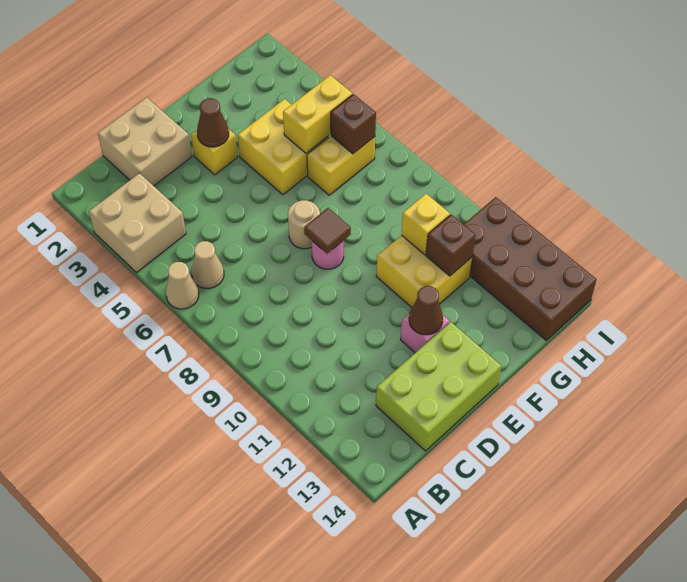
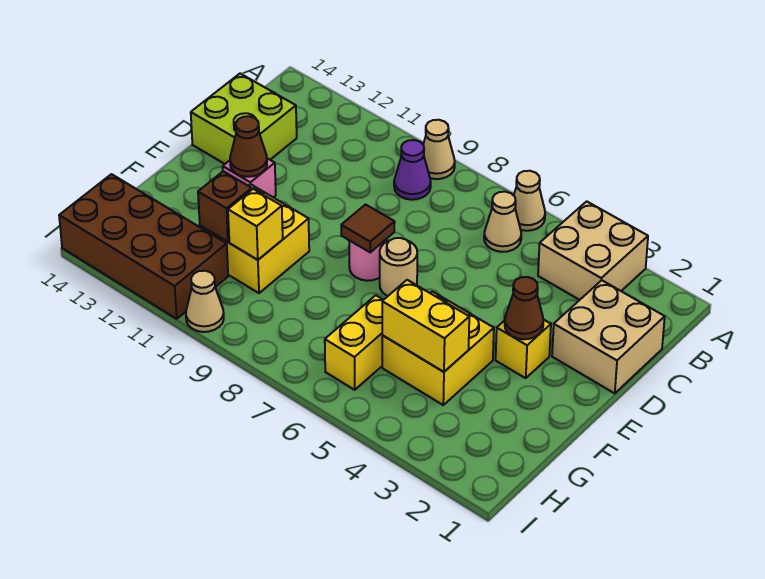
none -> tan 1x1 cone [423,120,455,179]
none -> purple 1x1 cone [394,140,431,200]
lime 2x3 brick [376,322,501,451] -> lime 2x2 brick [191,74,297,164]
yellow 1x2 brick [283,75,352,153] -> yellow 1x2 brick turned to [382,280,469,372]
brown 1x1 brick [331,94,376,154] -> none
none -> tan 1x1 cone [186,271,224,332]

